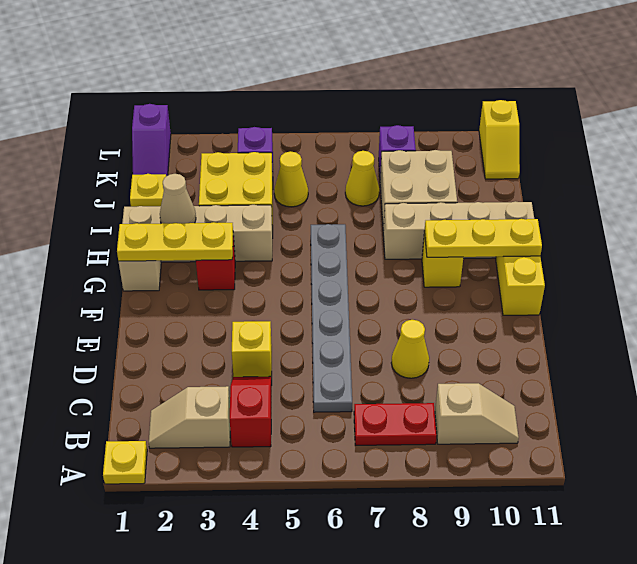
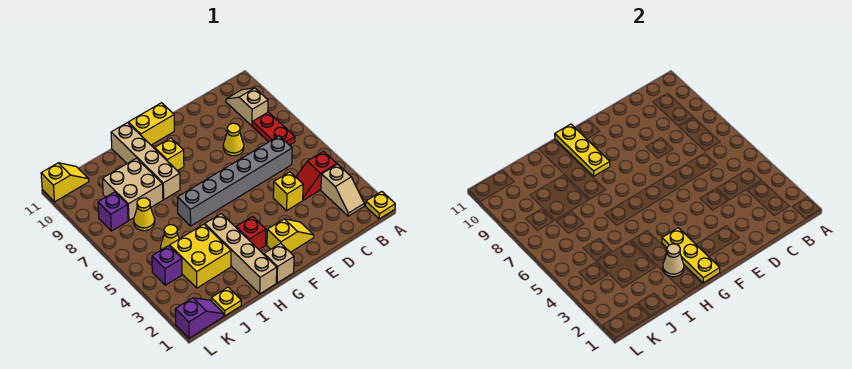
grey 1x6 plate [311,224,352,412] -> grey 1x6 brick [177,136,292,226]
none -> yellow 1x2 slope [267,219,314,252]

